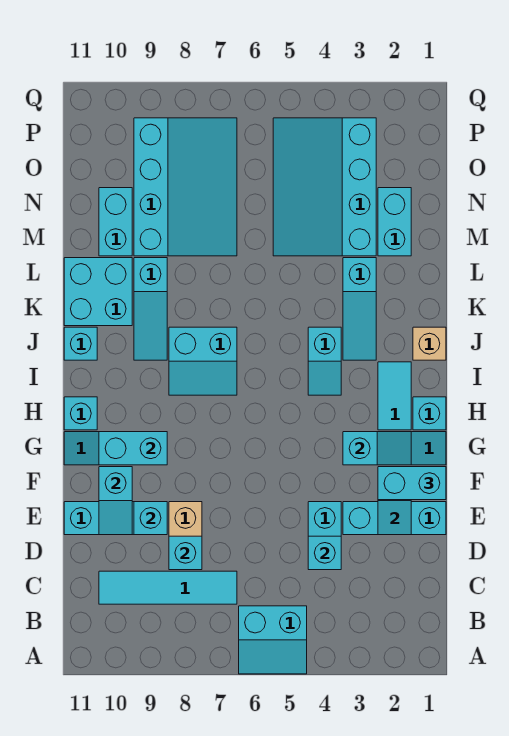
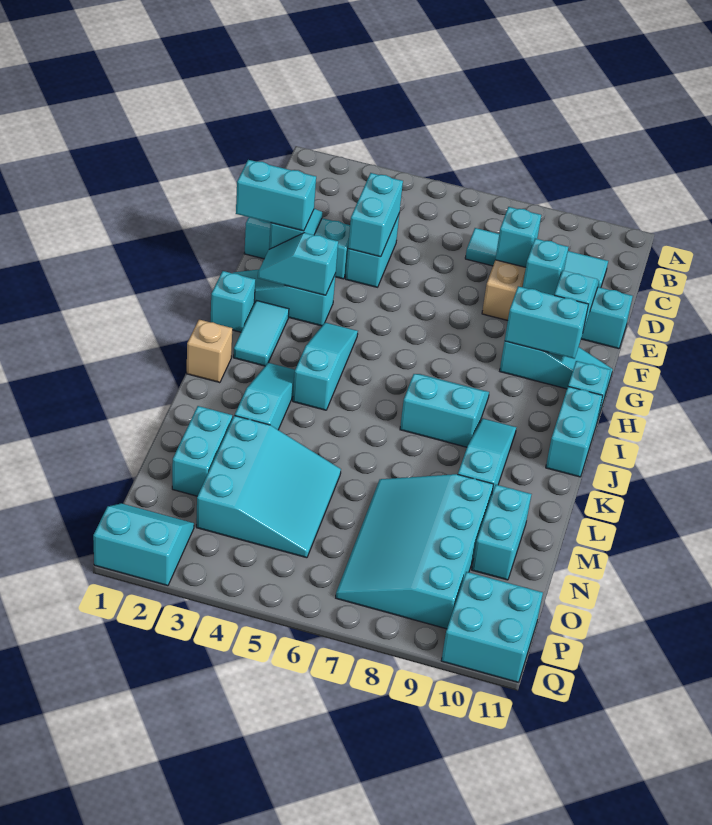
cyan 2x2 slope [239,606,307,674] -> cyan 2x2 slope moved to [93,503,194,586]
cyan 1x1 brick [308,536,341,570] -> cyan 1x2 brick [348,173,403,257]
cyan 1x2 slope [308,327,341,395] -> cyan 1x3 slope [293,323,358,410]
cyan 1x1 brick [64,327,97,360] -> cyan 1x2 brick [546,387,603,477]
cyan 2x2 brick [64,258,132,326] -> cyan 2x2 brick moved to [441,572,543,682]
cyan 3x4 slope [273,118,376,256] -> cyan 3x3 slope [196,416,341,558]

